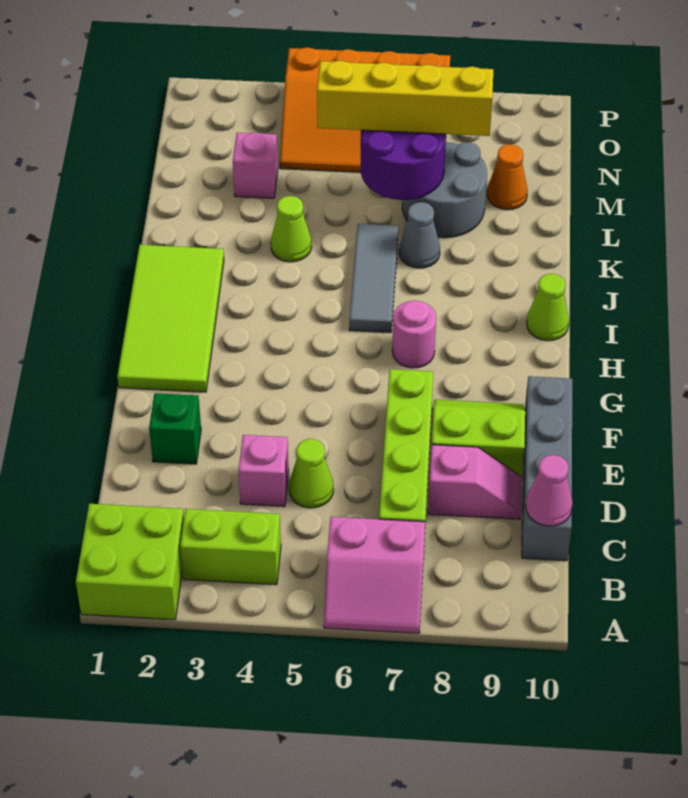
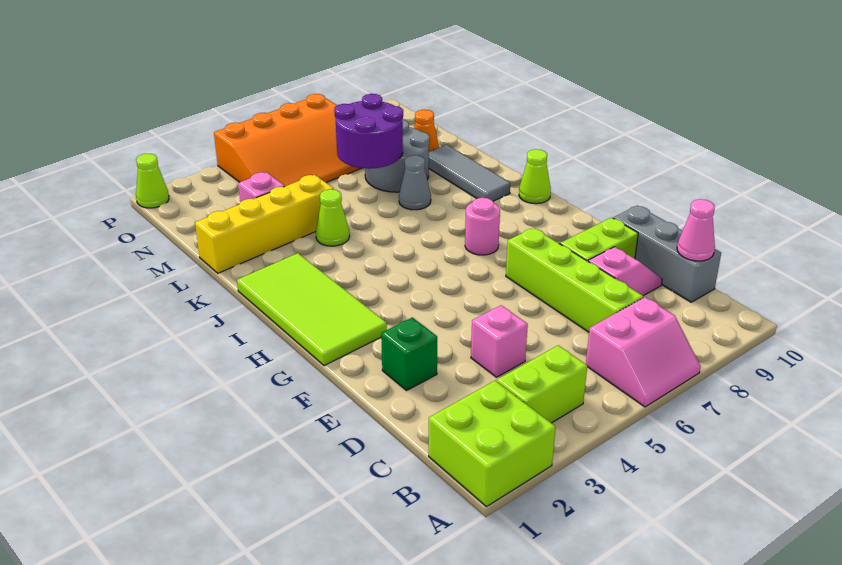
grey 1x4 brick [522,376,572,561] -> grey 1x3 brick [613,205,721,302]
lime 1x1 cone [289,439,333,508] -> lime 1x1 cone moved to [136,154,169,208]
grey 1x3 tile [349,224,398,333] -> grey 1x3 tile moved to [429,145,510,201]
yellow 1x4 brick [317,61,493,136] -> yellow 1x4 brick moved to [195,175,334,273]

